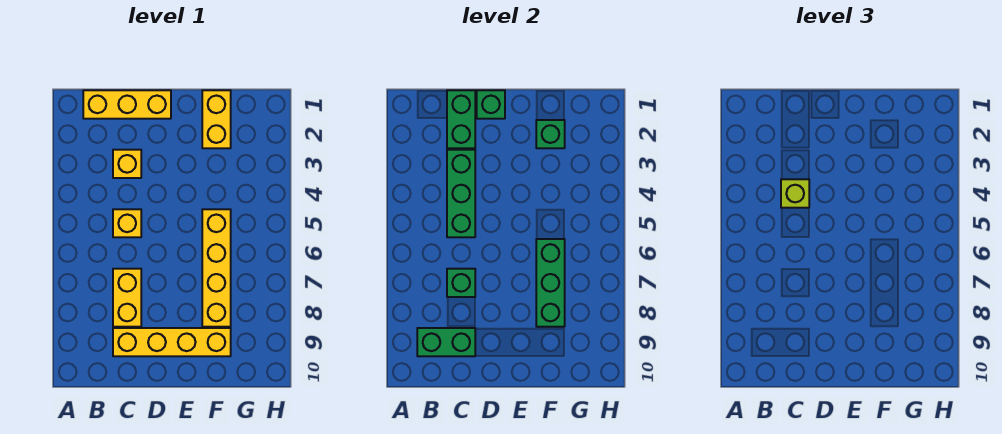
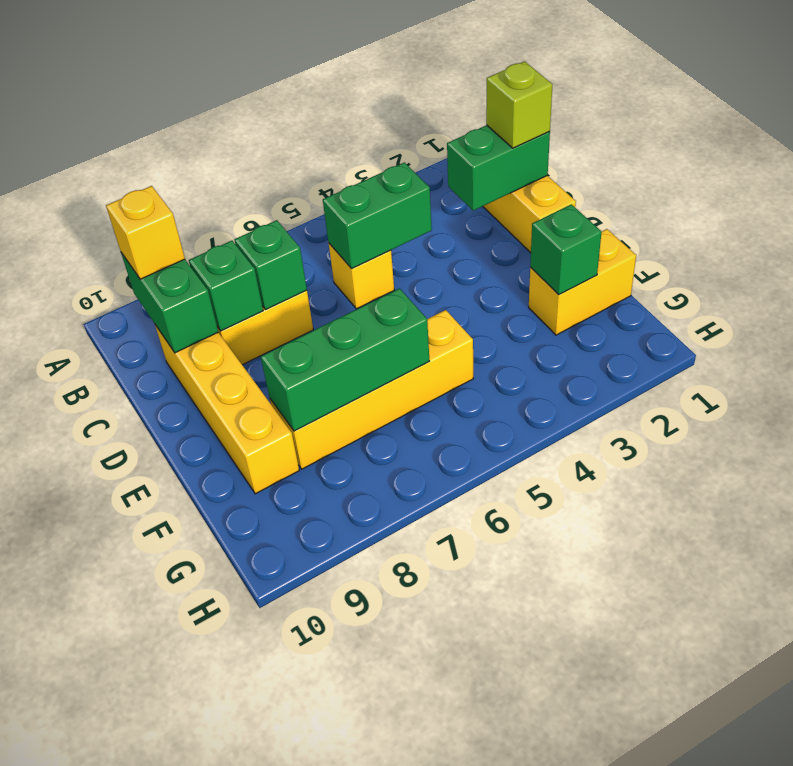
yellow 1x1 brick [113,150,141,178] -> yellow 1x1 brick moved to [106,186,185,279]
green 1x3 brick [447,150,475,237] -> green 1x2 brick [323,162,432,269]
lime 1x1 brick [781,179,809,208] -> lime 1x1 brick moved to [486,61,552,148]
green 1x1 brick [477,90,505,119] -> green 1x1 brick moved to [189,241,263,331]

